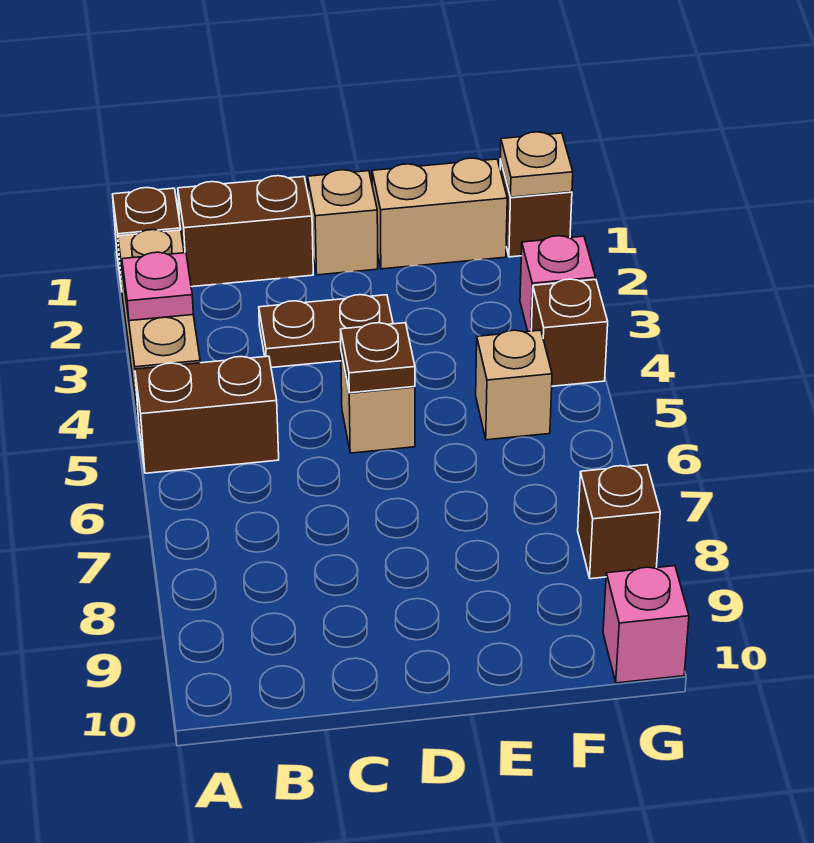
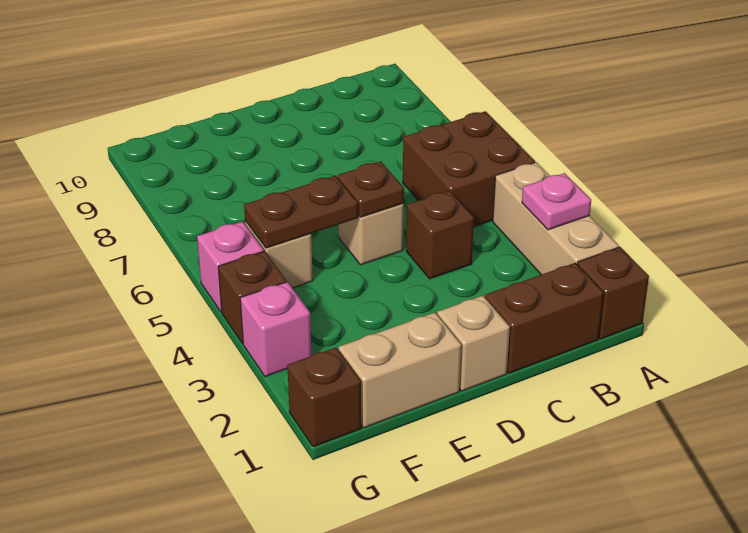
brown 1x2 brick [135,356,279,473] -> brown 2x2 brick [403,111,535,227]
brown 1x2 plate [259,295,393,368] -> brown 1x2 plate moved to [244,176,358,248]
tan 1x1 plate [501,132,573,197] -> none
brown 1x1 brick [578,465,660,579] -> brown 1x1 brick moved to [406,191,474,279]
pink 1x1 brick [603,566,689,683] -> pink 1x1 brick moved to [197,222,264,312]

